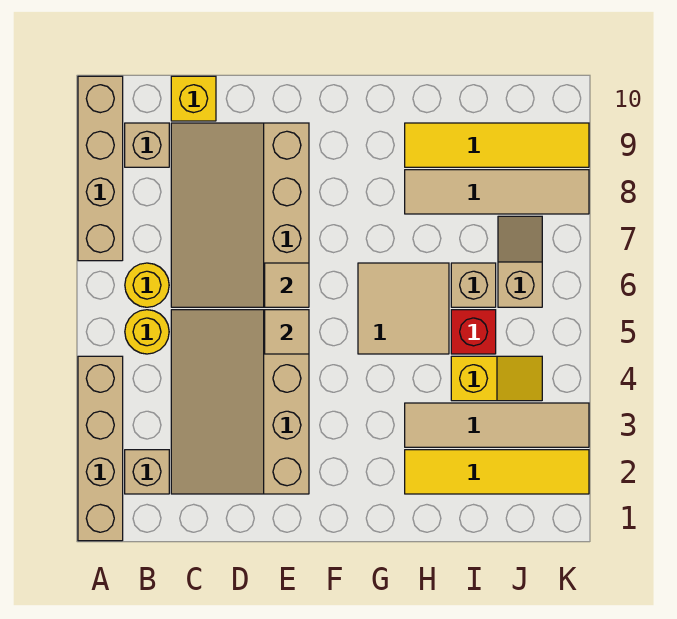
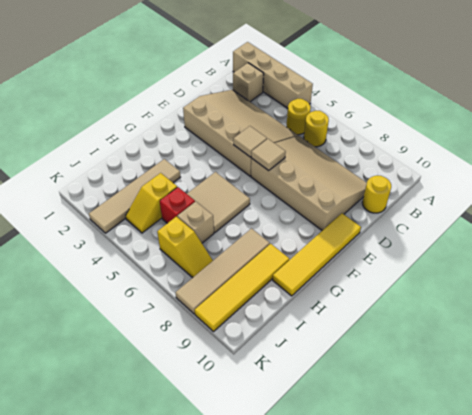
tan 1x4 brick [78,76,123,261] -> none
tan 1x1 brick [125,123,169,167] -> none
yellow 1x1 brick [171,76,216,121] -> yellow 1x1 round brick [362,176,391,213]
yellow 1x4 tile [405,450,589,494] -> yellow 1x4 tile moved to [273,213,361,296]
tan 1x2 slope [498,216,542,307] -> yellow 1x2 slope [157,217,213,278]

